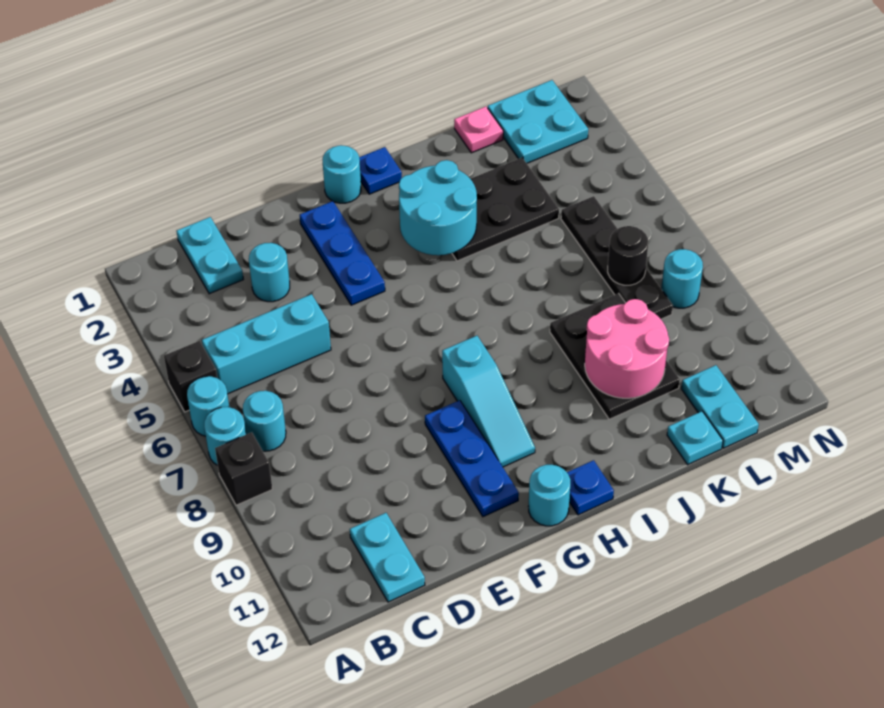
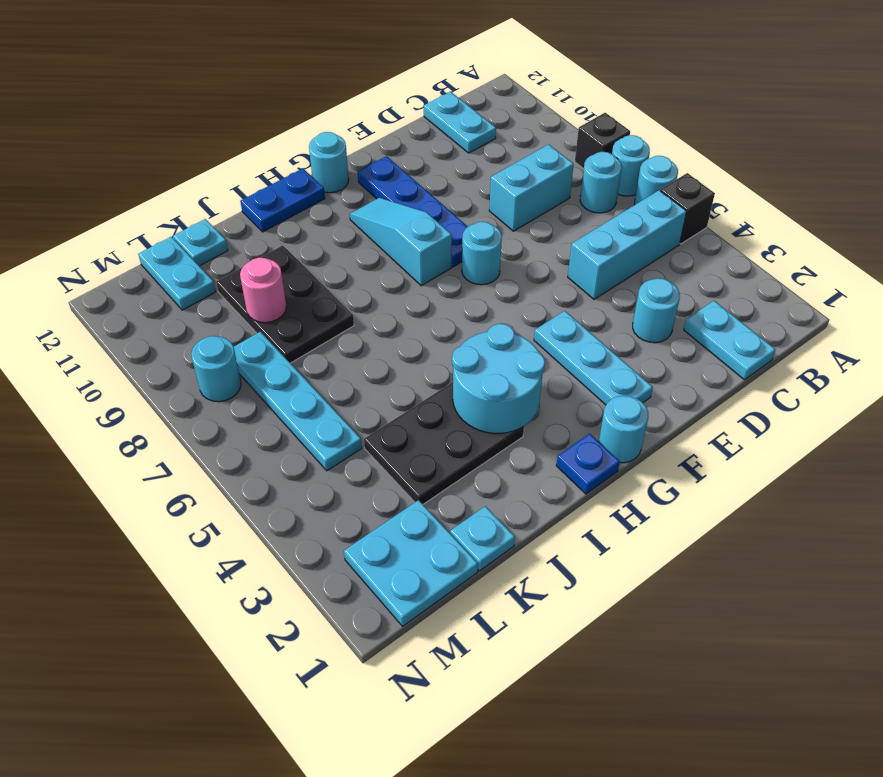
none -> cyan 1x2 brick [489,144,574,231]
blue 1x3 plate [300,201,385,305] -> cyan 1x3 plate [534,311,653,405]
none -> cyan 1x1 round brick [462,222,502,285]
blue 1x3 plate [425,400,519,517] -> blue 1x4 plate [358,156,468,267]
blue 1x1 plate [567,460,614,515] -> blue 1x2 plate [240,168,325,232]
pink 2x2 round brick [585,299,669,398] -> pink 1x1 round brick [240,258,286,323]
pink 1x1 plate [454,107,503,153] -> cyan 1x1 plate [450,506,515,571]
black 1x4 plate [561,196,673,319] -> cyan 1x4 plate [234,332,362,471]
black 1x1 round brick [608,226,648,285] -> none

